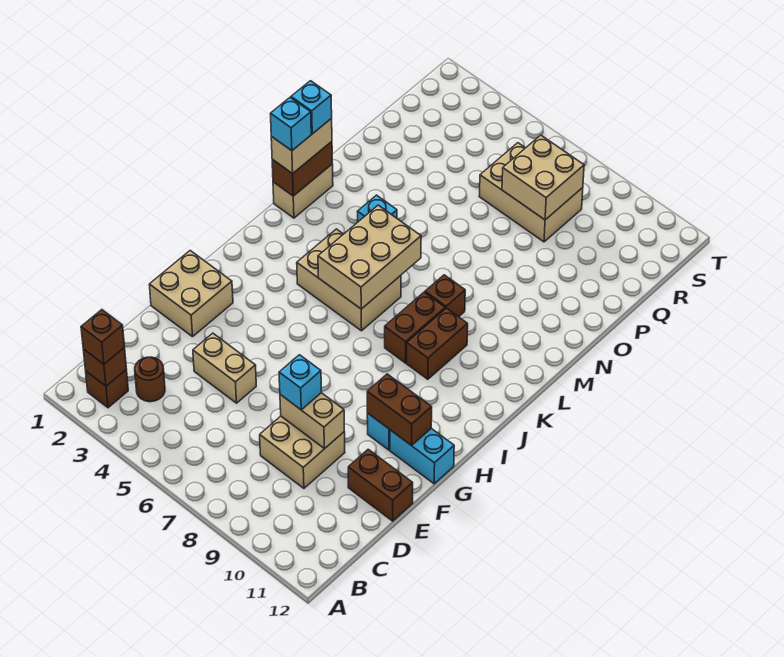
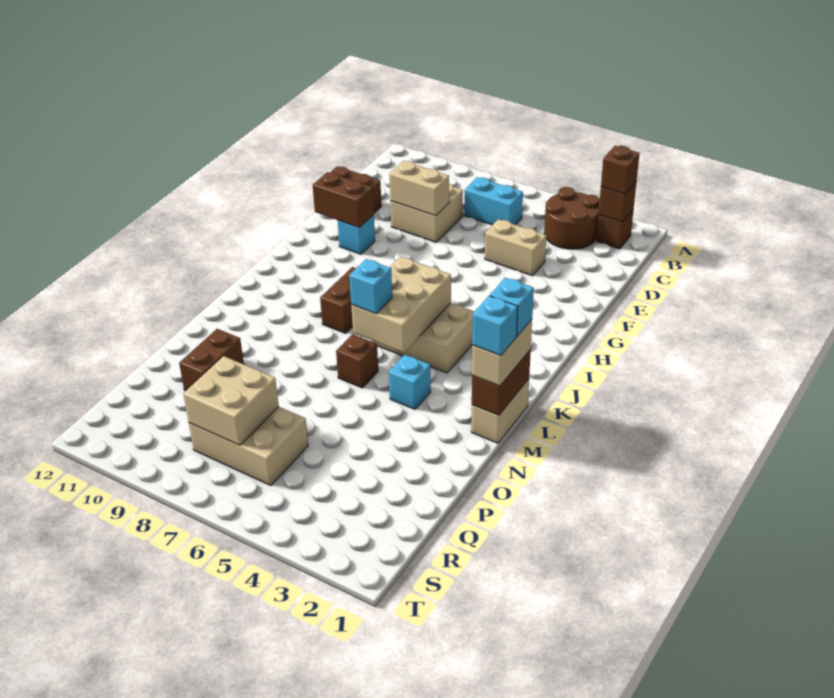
brown 1x1 round brick [135,357,165,402] -> brown 2x2 round brick [544,187,600,249]
cyan 1x1 brick [279,355,322,410] -> cyan 1x1 brick moved to [349,259,392,314]
tan 2x2 brick [149,251,233,337] -> none
cyan 1x2 brick [390,428,454,484] -> cyan 1x2 brick moved to [464,177,523,225]
brown 1x2 brick [407,308,468,379] -> brown 1x2 brick moved to [179,329,244,391]
brown 1x1 brick [425,275,465,317] -> brown 1x1 brick moved to [336,334,378,388]

